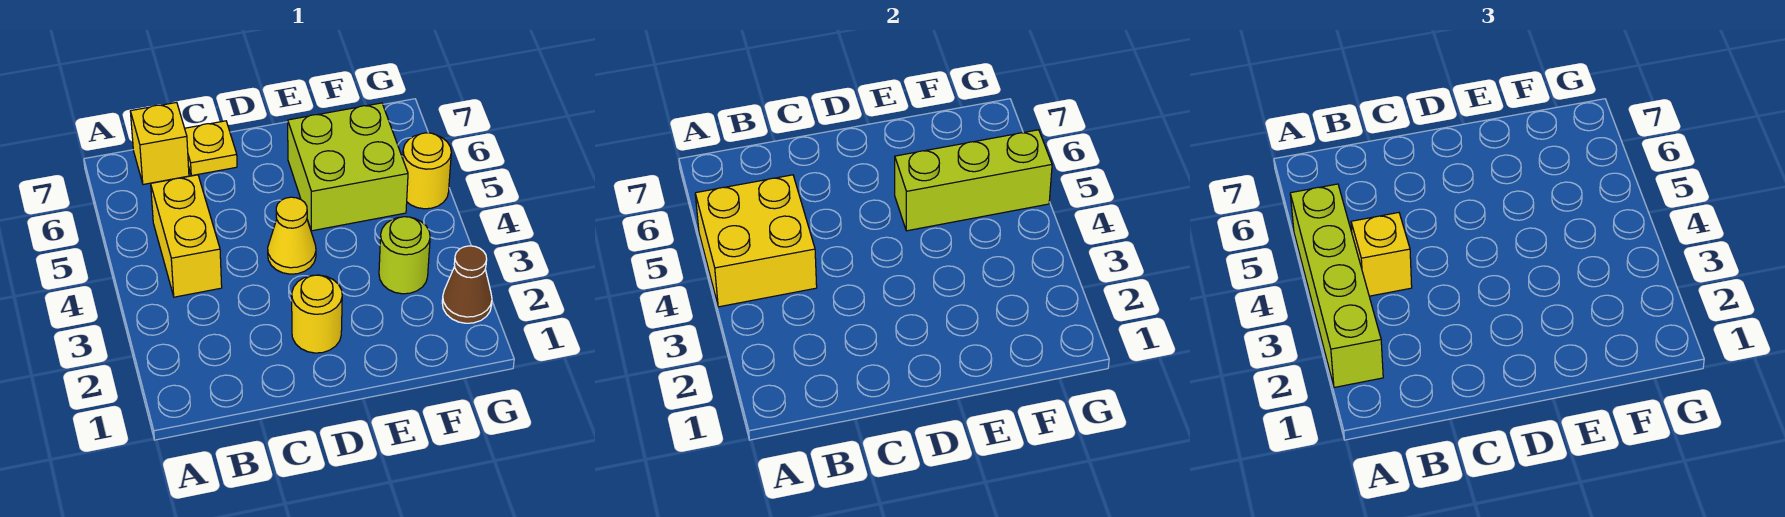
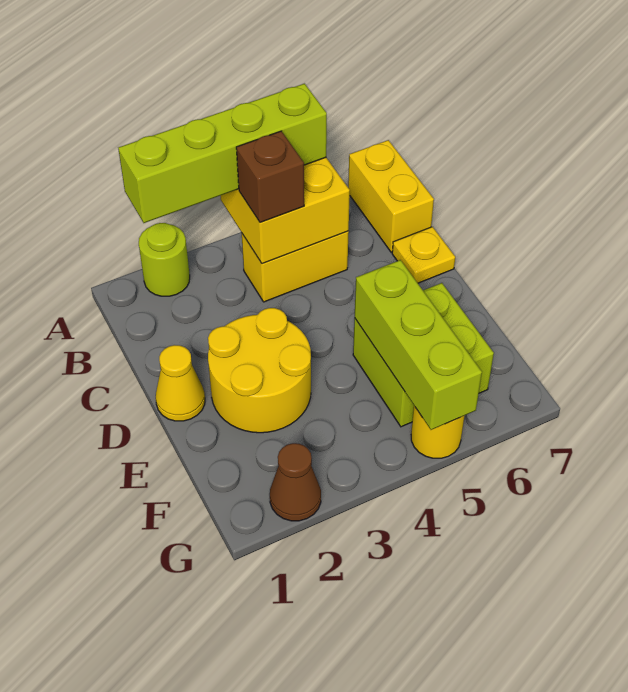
yellow 1x1 brick [1351,213,1412,296] -> brown 1x1 brick [236,131,304,222]
yellow 1x1 brick [130,102,189,184] -> yellow 1x2 brick [348,140,434,252]
yellow 1x1 round brick [292,275,342,353] -> yellow 2x2 round brick [208,308,311,433]
yellow 1x1 cone [268,197,316,274] -> yellow 1x1 cone moved to [156,345,205,421]
lime 1x1 round brick [379,217,430,294] -> lime 1x1 round brick moved to [139,223,190,296]

